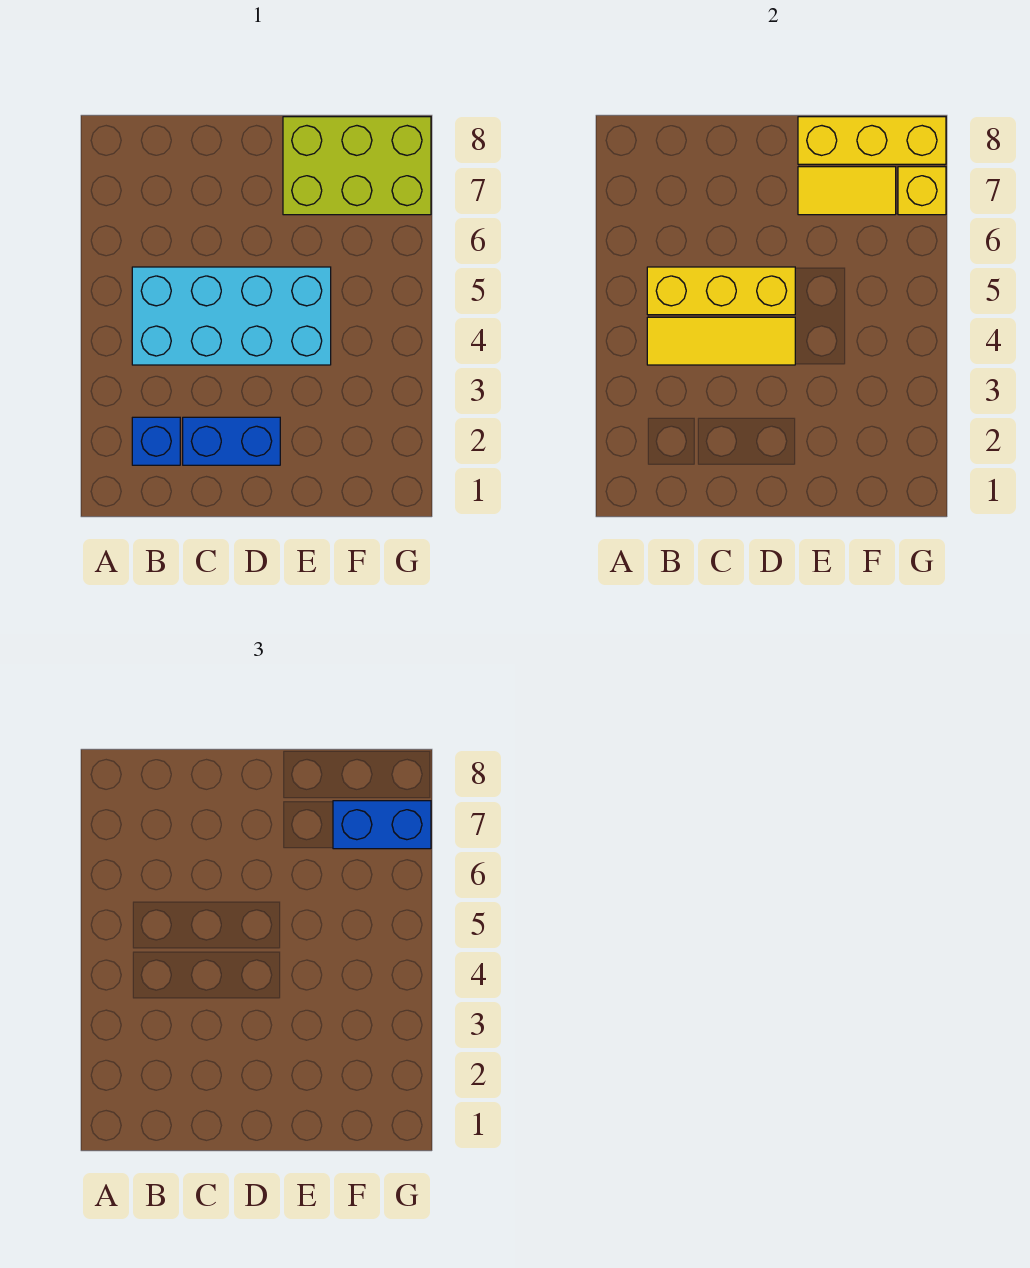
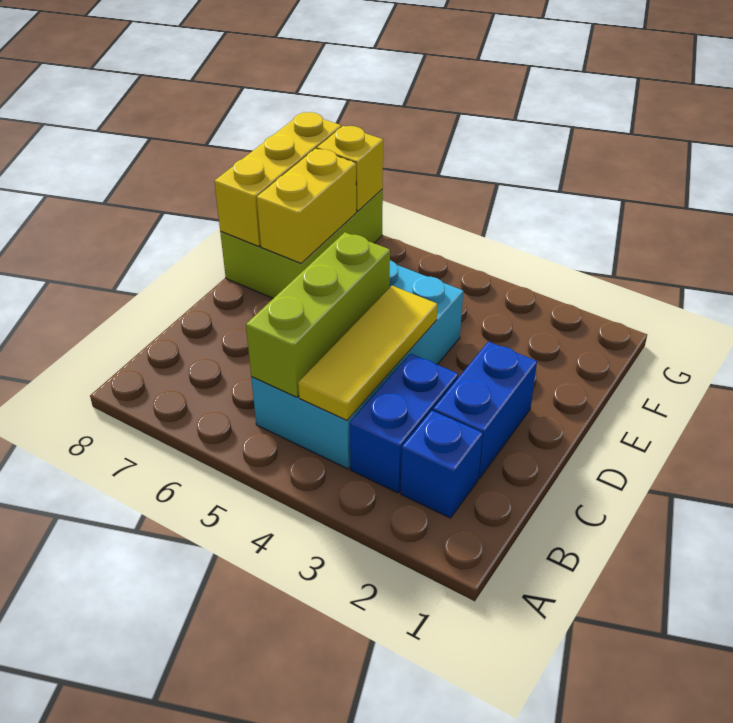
yellow 1x3 brick [647,267,795,315] -> lime 1x3 brick [246,232,390,397]
yellow 1x2 tile [798,167,896,215] -> yellow 1x2 brick [257,149,357,263]
blue 1x2 brick [333,801,431,849] -> blue 1x2 brick moved to [350,354,458,493]

